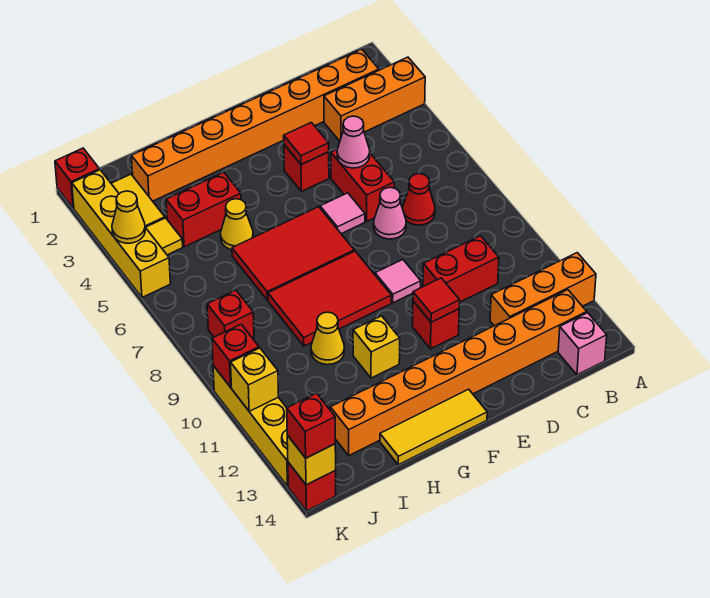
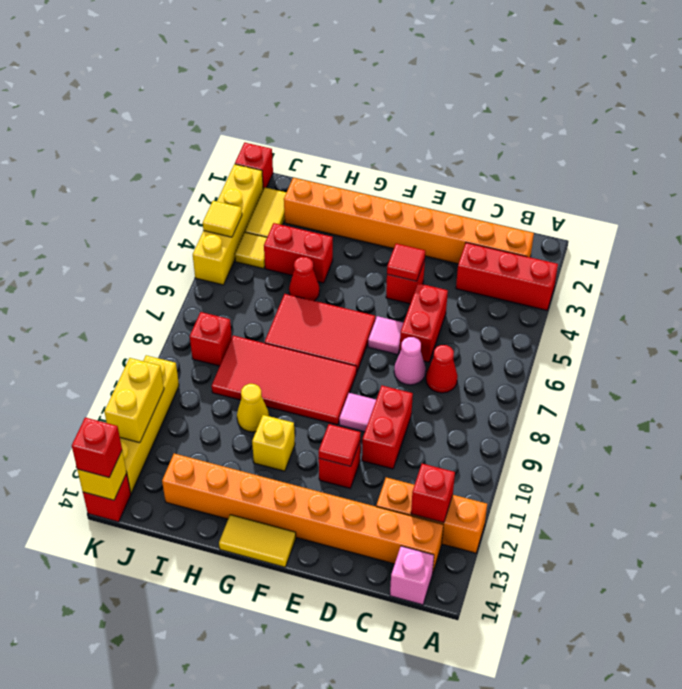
orange 1x3 brick [324,57,425,141] -> red 1x3 brick [456,243,558,310]
red 1x2 brick [423,236,499,302] -> red 1x2 brick turned to [362,386,413,469]
pink 1x1 cone [337,116,370,168] -> none
red 2x3 tile [268,251,391,346] -> red 2x4 tile [212,336,357,425]
yellow 1x3 tile [380,389,487,465] -> yellow 1x2 tile [219,515,296,567]
yellow 1x1 cone [221,199,253,250] -> red 1x1 cone [289,257,320,301]
yellow 1x1 cone [112,191,145,243] -> yellow 1x1 tile [203,201,242,237]
red 1x1 brick [212,324,259,387] -> red 1x1 brick moved to [411,464,455,523]
yellow 1x1 brick [231,348,279,411] -> yellow 1x2 brick [104,358,164,443]

